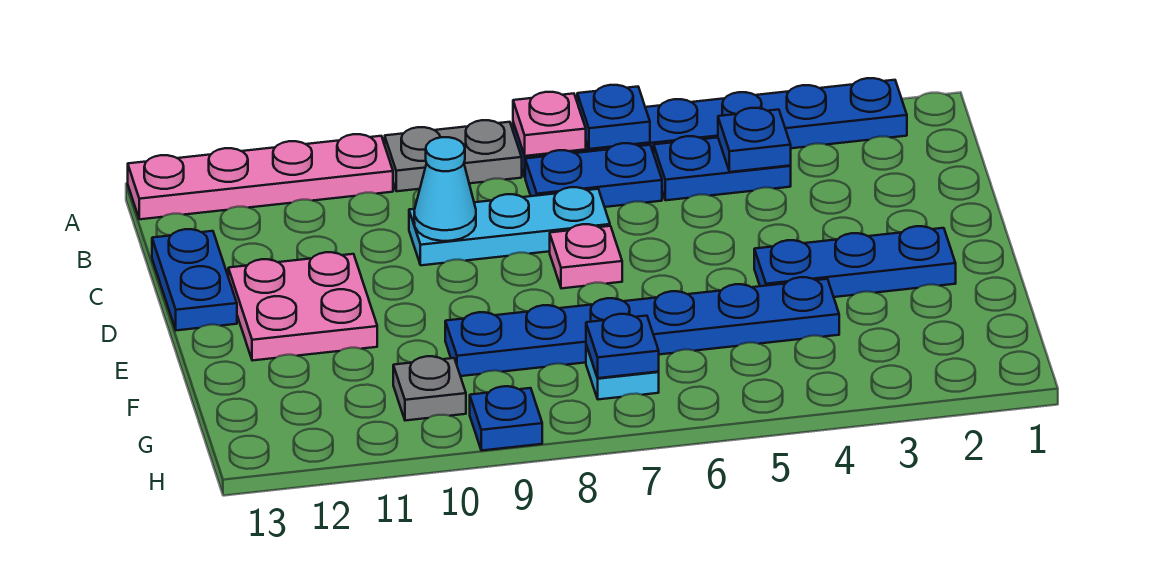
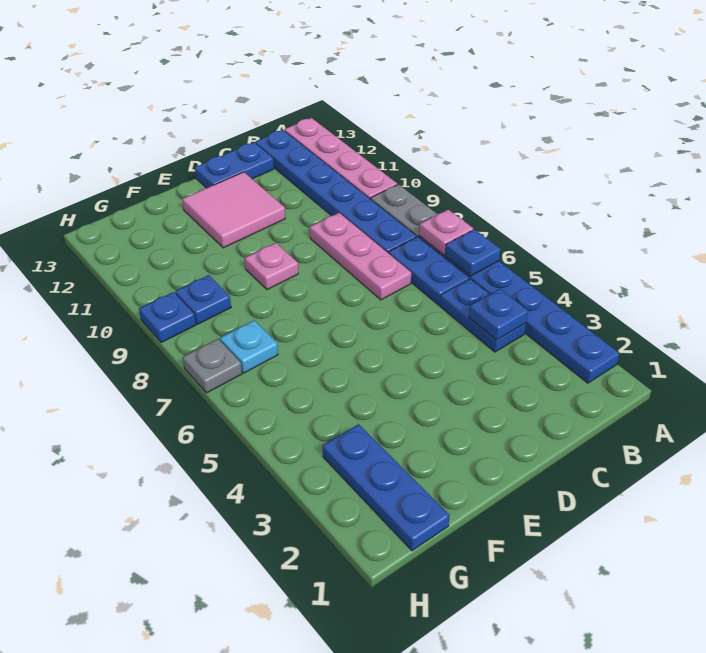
cyan 1x3 plate [409,187,610,265] -> pink 1x3 plate [310,213,411,300]
cyan 1x1 cone [414,137,476,241] -> none
pink 1x1 plate [550,224,622,288] -> pink 1x1 plate moved to [245,243,298,290]
pink 2x2 plate [228,252,377,361] -> pink 2x2 tile [182,172,285,248]
blue 1x3 plate [754,226,956,297] -> blue 1x3 plate moved to [323,424,450,551]
blue 1x6 plate [445,277,839,376] -> blue 1x6 plate moved to [255,130,416,253]
blue 1x1 plate [586,314,659,378] -> blue 1x1 plate moved to [175,275,231,324]
grey 1x1 plate [393,356,466,421] -> grey 1x1 plate moved to [183,339,242,393]

